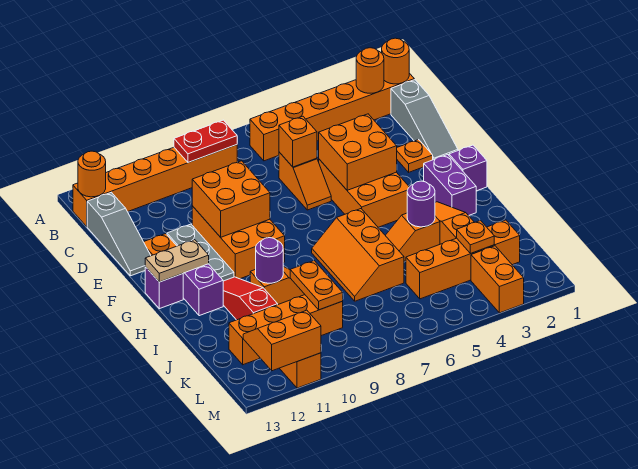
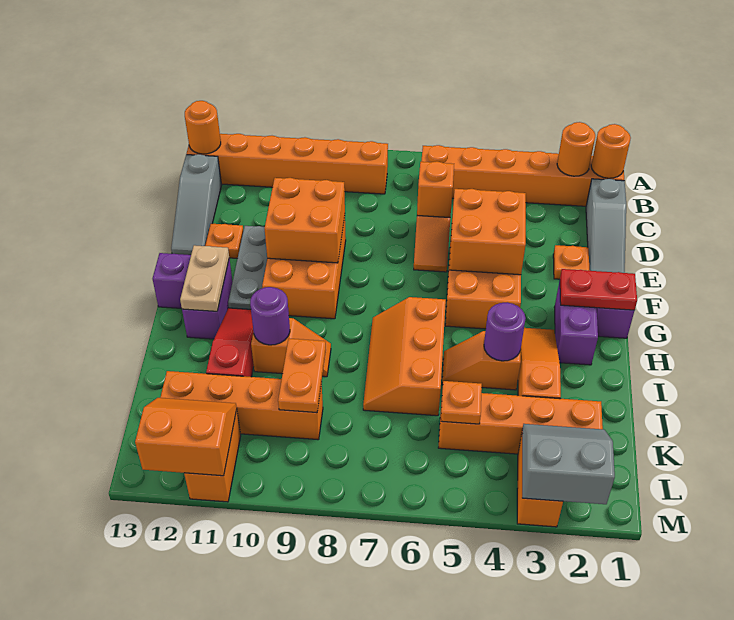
red 1x2 plate [174,120,237,163] -> red 1x2 plate moved to [560,269,637,310]
tan 1x2 plate [145,240,209,282] -> tan 1x2 plate turned to [180,245,229,311]
orange 1x1 plate [457,221,494,253] -> orange 1x1 plate moved to [441,381,482,424]
none -> grey 2x2 slope [522,424,615,504]

